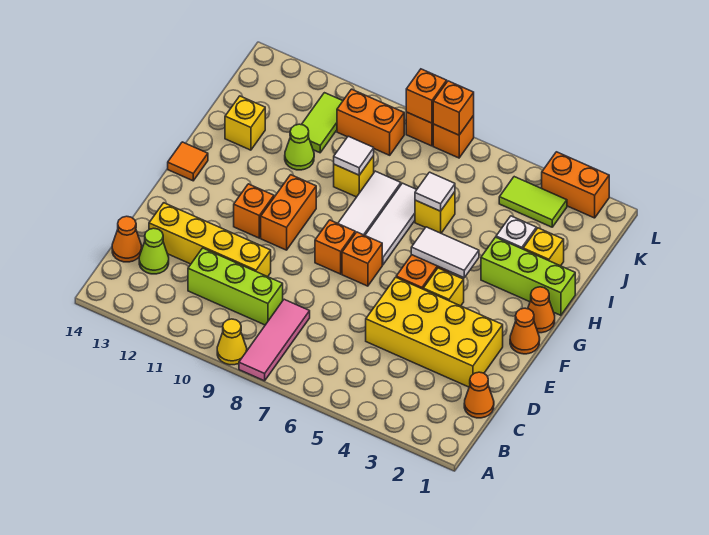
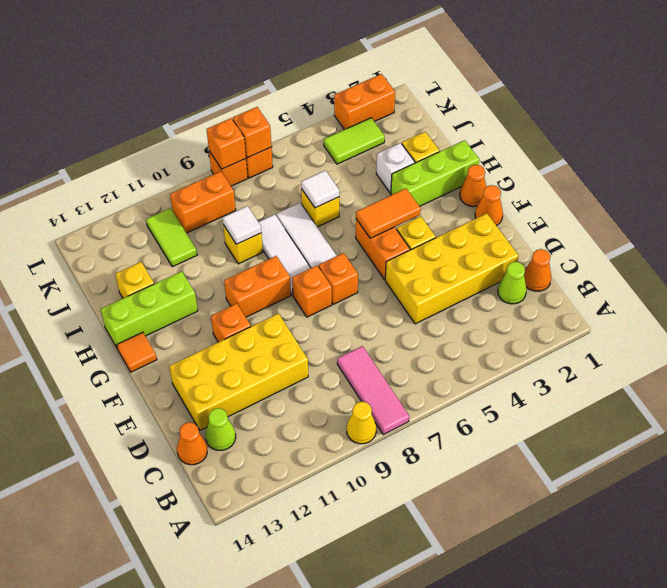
lime 1x3 brick [188,248,283,325] -> lime 1x3 brick moved to [101,271,198,348]
yellow 1x4 brick [149,203,271,277] -> yellow 2x4 brick [169,314,308,430]
orange 1x2 brick [261,175,316,250] -> orange 1x2 brick turned to [224,256,291,317]
white 1x2 tile [411,227,479,278] -> orange 1x2 tile [356,188,421,238]
lime 1x1 cone [285,124,314,170] -> lime 1x1 cone moved to [498,262,527,304]

